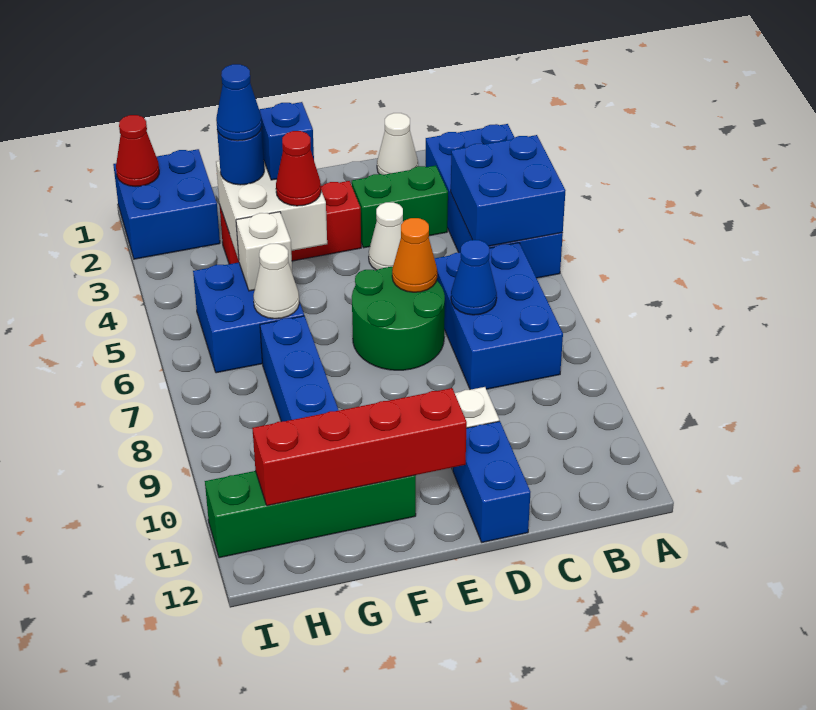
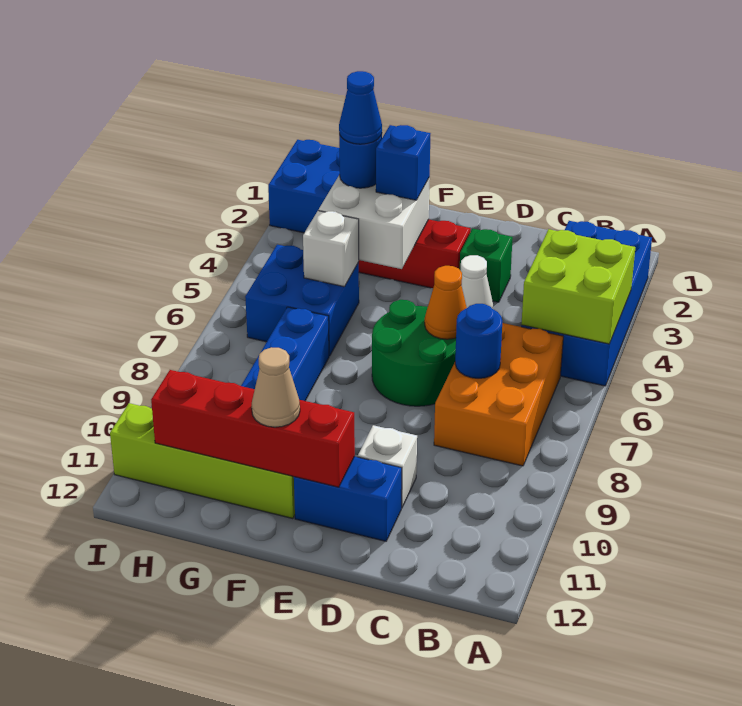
blue 2x2 brick [451,135,565,246] -> lime 2x2 brick [521,229,635,344]
blue 2x3 brick [434,243,563,390] -> orange 2x3 brick [434,323,563,466]
white 1x1 cone [377,113,418,175] -> none
green 1x2 brick [352,165,448,248] -> green 1x1 brick [460,229,513,302]
blue 1x1 cone [451,240,497,315] -> blue 1x1 round brick [455,304,502,378]
blue 1x2 brick [453,421,530,542] -> blue 1x2 brick turned to [294,457,402,541]
red 1x1 cone [276,131,321,206] -> none
green 1x4 brick [205,471,416,558] -> lime 1x4 brick [110,403,295,519]
none -> tan 1x1 cone [252,347,300,427]
white 1x1 cone [253,244,300,319] -> none
red 1x1 cone [116,115,159,187] -> none

